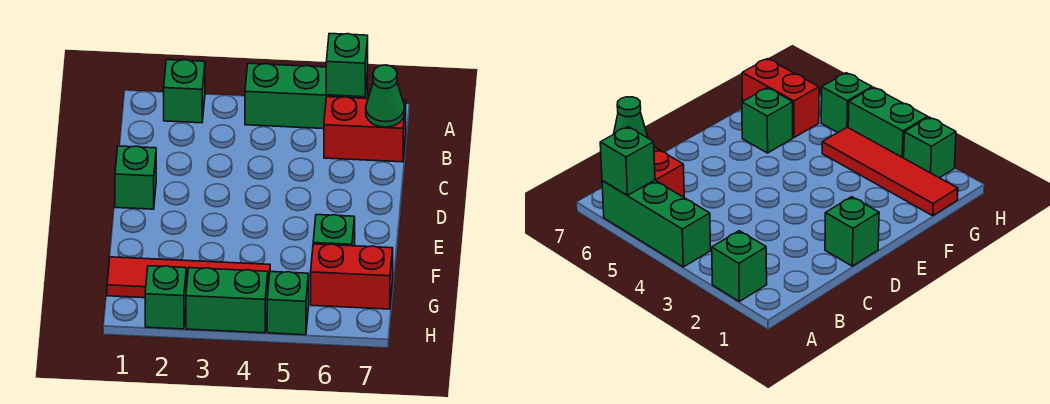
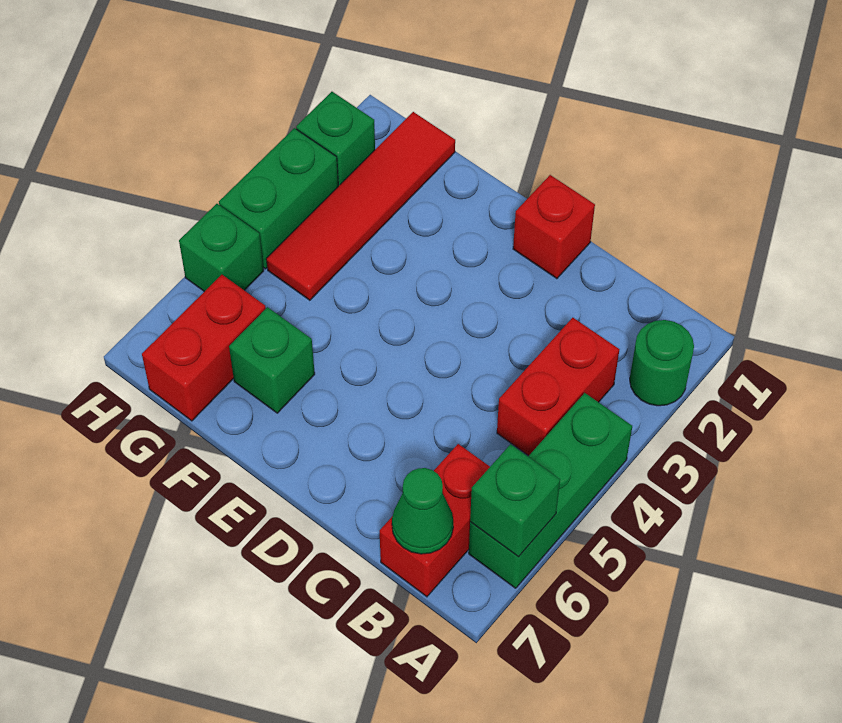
green 1x1 brick [164,60,205,123] -> green 1x1 round brick [630,320,694,406]
none -> red 1x2 brick [497,318,619,456]
green 1x1 brick [115,146,156,209] -> red 1x1 brick [513,175,595,279]

